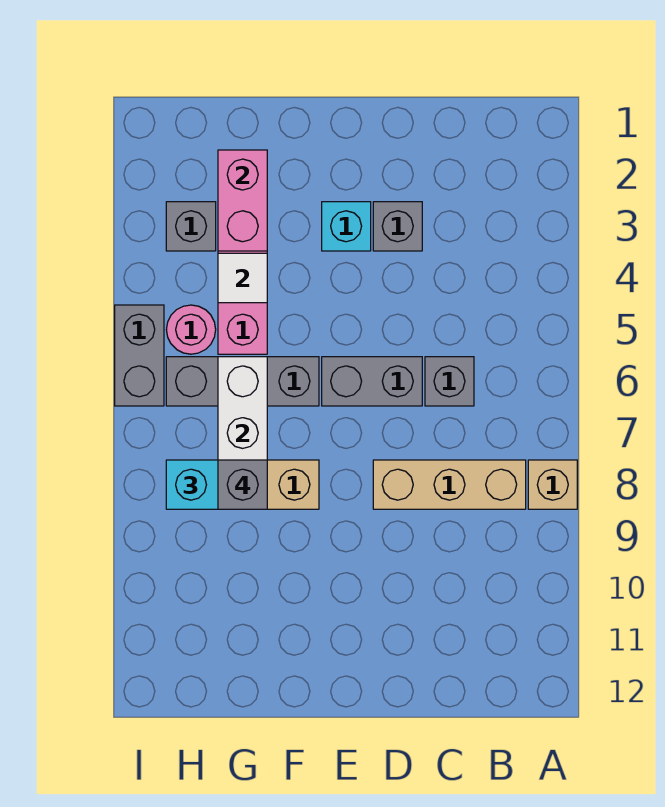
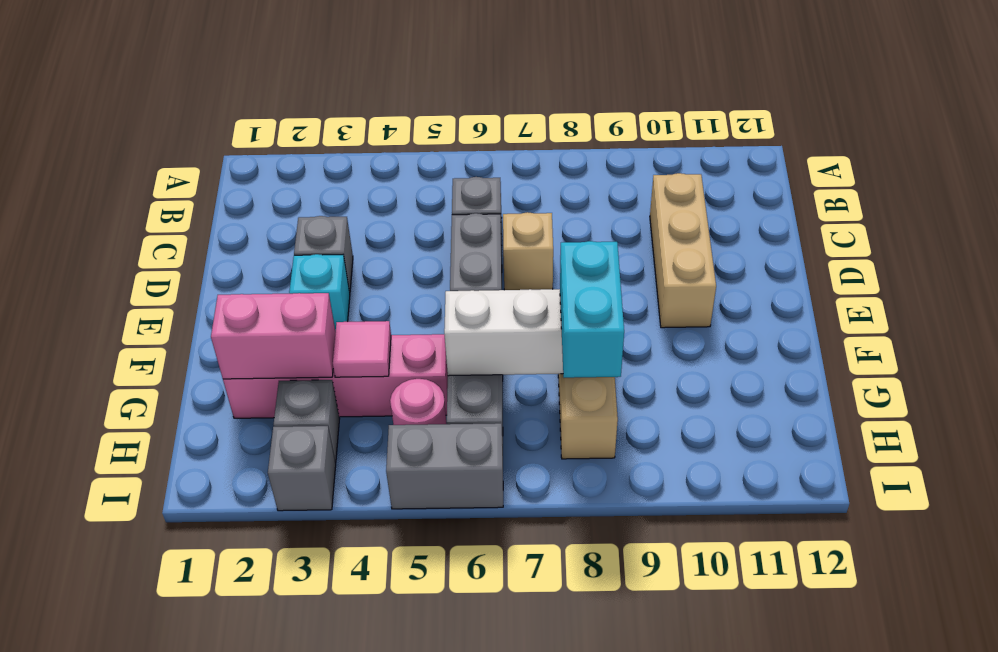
tan 1x1 brick [528,460,577,509] -> tan 1x1 brick moved to [503,212,553,290]
tan 1x3 brick [373,460,526,509] -> tan 1x3 brick moved to [650,173,716,328]
white 1x1 tile [218,253,267,303] -> pink 1x1 tile [333,321,391,377]
grey 1x1 brick [218,460,267,509] -> grey 1x1 brick moved to [268,426,336,511]

